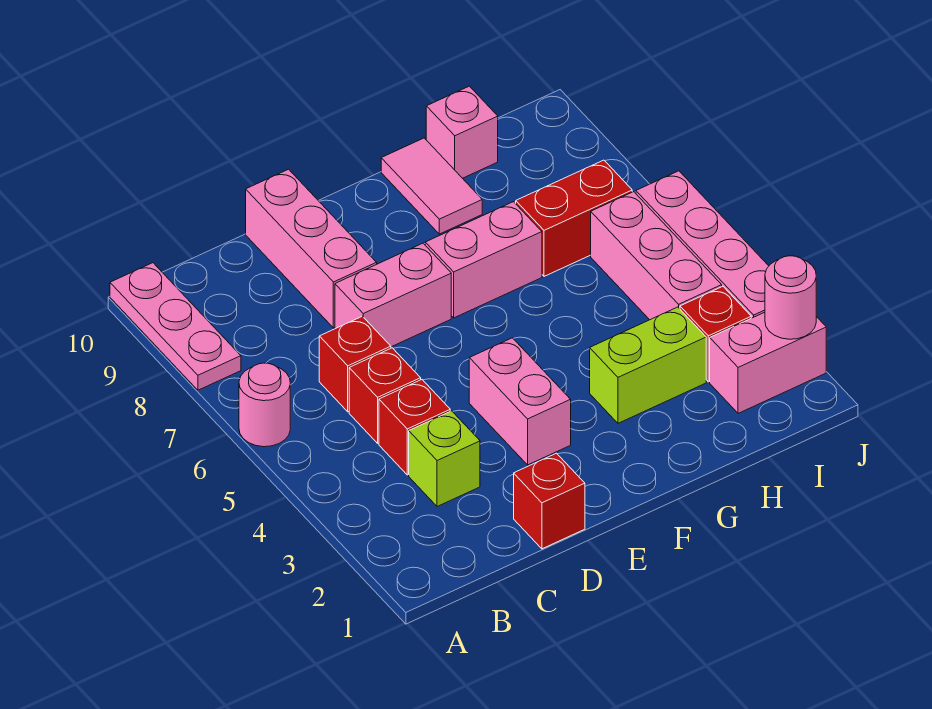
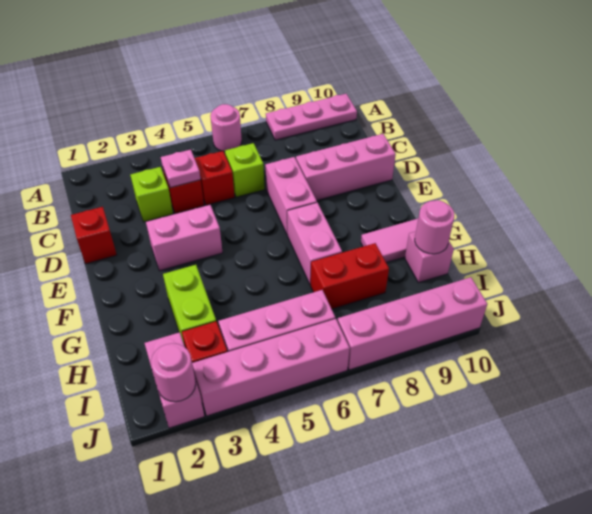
none -> pink 1x1 plate [161,150,201,188]
red 1x1 brick [319,316,391,412] -> lime 1x1 brick [225,143,265,197]
red 1x2 brick [516,160,632,276] -> red 1x2 brick turned to [311,243,389,309]
none -> pink 1x1 round brick [415,200,454,254]
none -> pink 1x4 brick [337,277,487,370]

